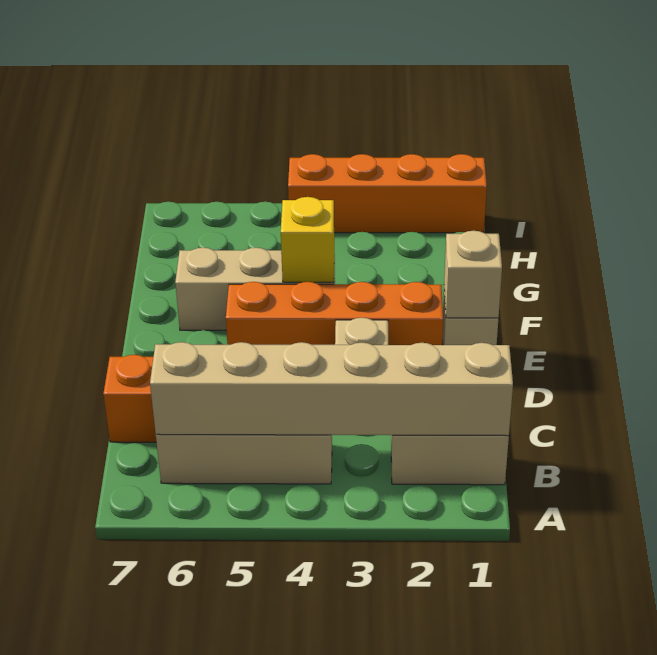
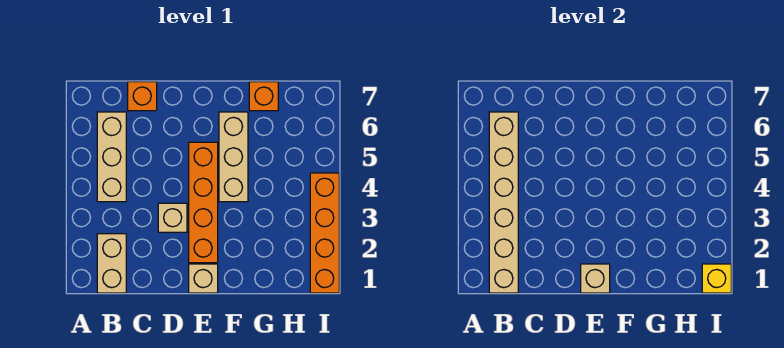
yellow 1x1 brick [281,197,334,282] -> yellow 1x1 brick moved to [702,264,731,293]
none -> orange 1x1 brick [249,82,278,111]

